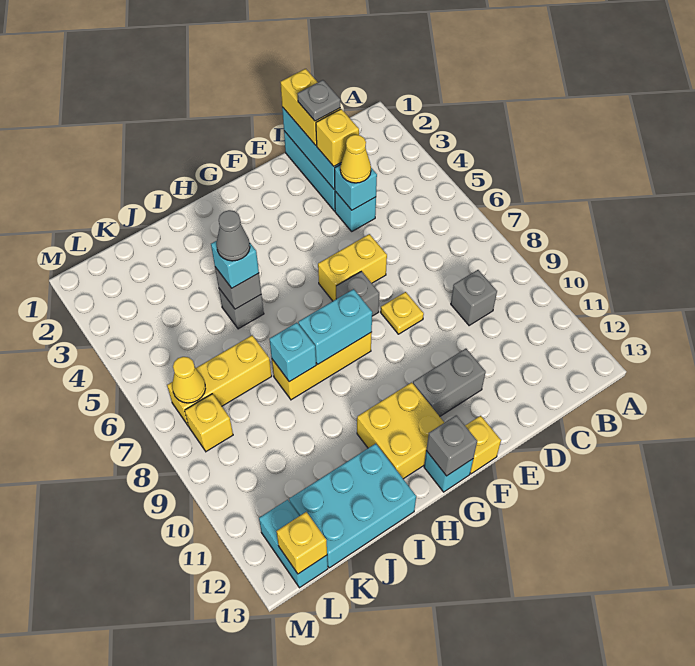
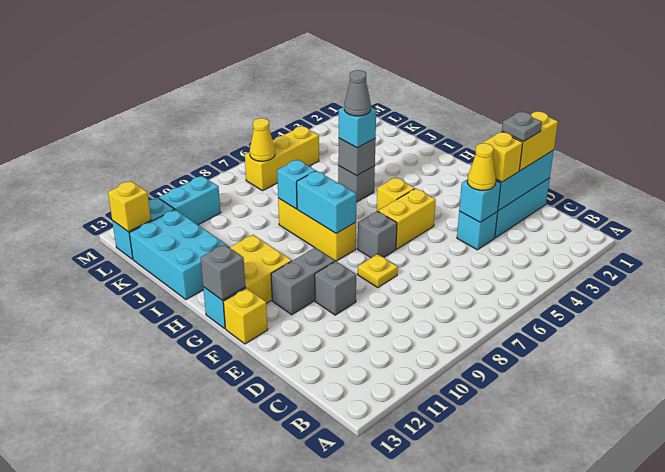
grey 1x1 brick [451,270,497,326] -> grey 1x1 brick moved to [315,261,356,315]
yellow 1x2 brick [318,234,387,301] -> yellow 1x2 brick turned to [378,189,436,249]
grey 1x2 brick [413,349,486,416] -> grey 1x2 brick turned to [271,248,335,315]
yellow 1x3 brick [167,335,272,426] -> yellow 1x3 brick turned to [245,126,319,191]
yellow 1x1 brick [185,394,233,451] -> yellow 1x1 brick moved to [377,177,415,211]
none -> cyan 1x2 brick [159,176,221,225]

